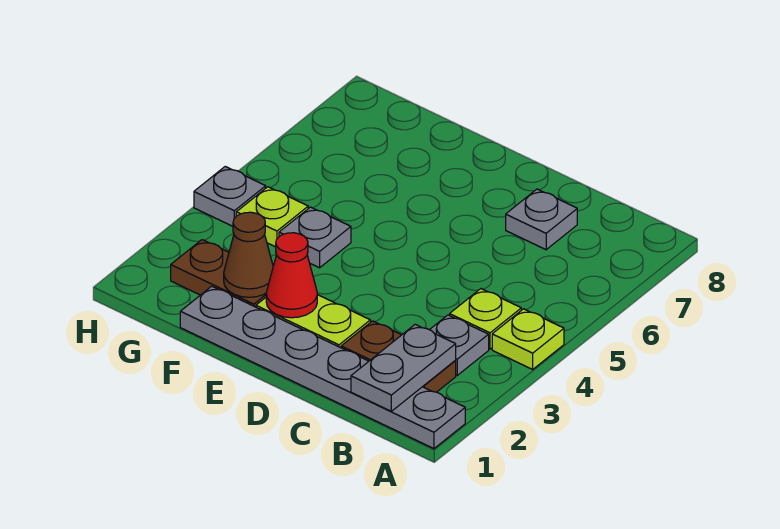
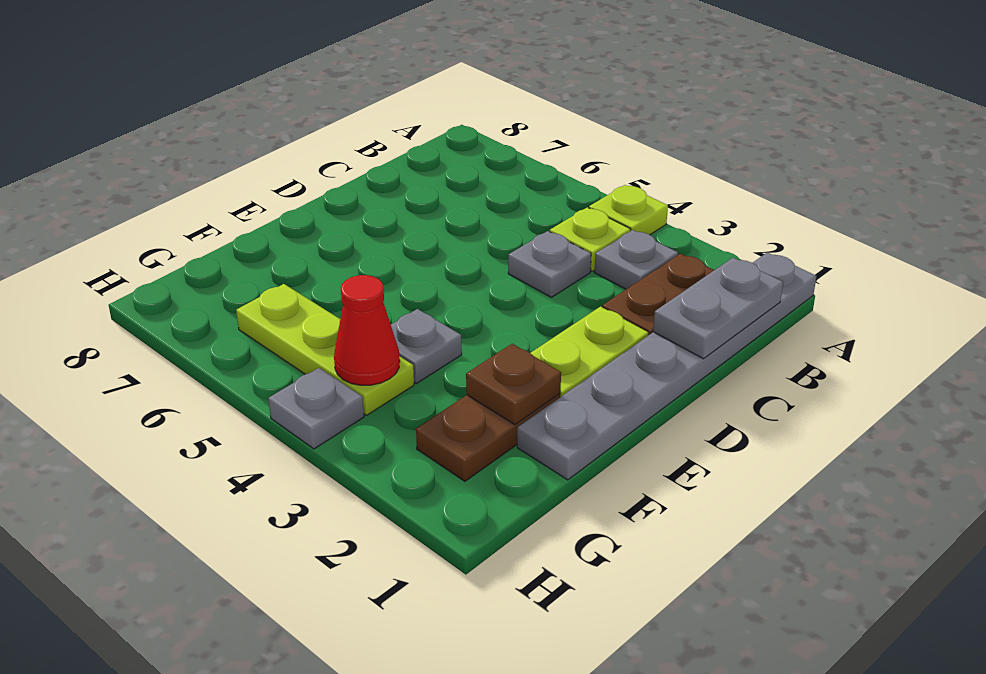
grey 1x2 plate [351,324,456,411] -> grey 1x2 plate turned to [653,258,783,359]
grey 1x1 plate [506,189,577,250] -> grey 1x1 plate moved to [508,231,591,297]
red 1x1 cone [266,233,317,318] -> red 1x1 cone moved to [334,275,400,385]
brown 1x1 cone [224,212,273,297] -> brown 1x1 plate [466,344,561,425]
lime 1x1 plate [236,187,308,247] -> lime 1x3 plate [236,284,414,415]

